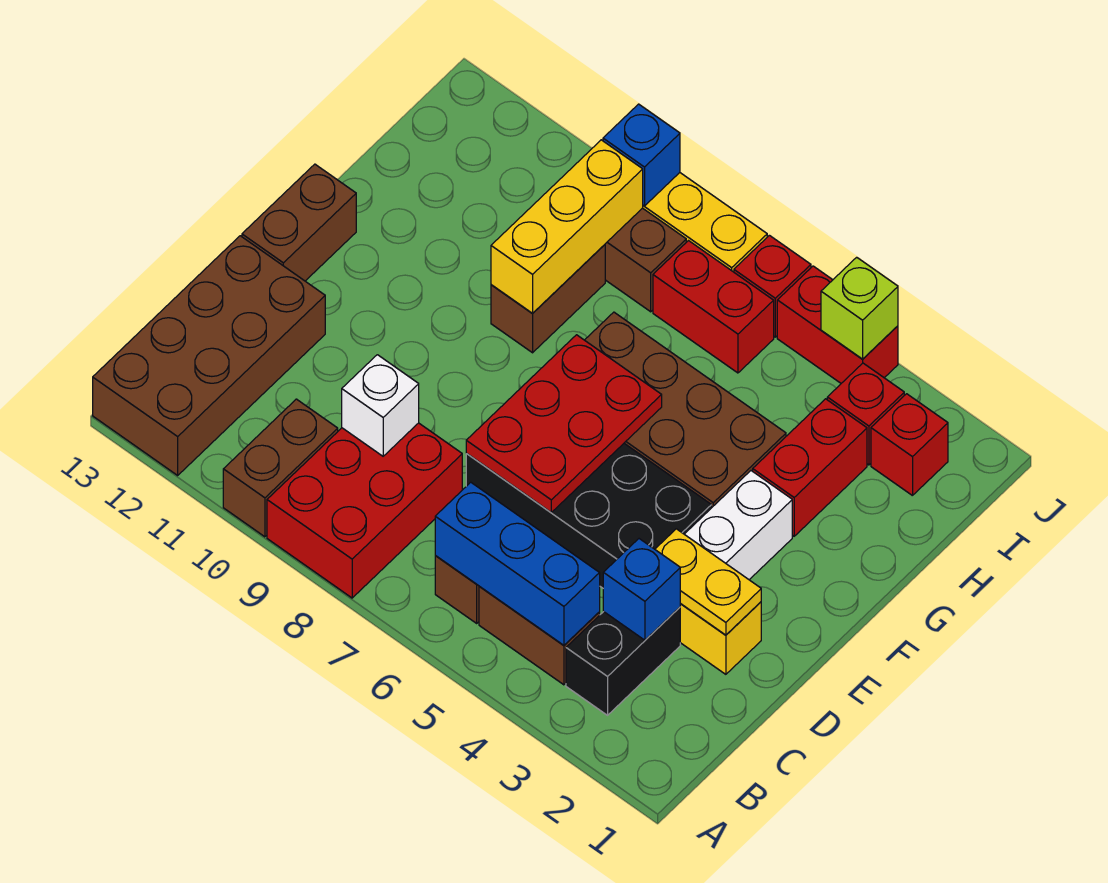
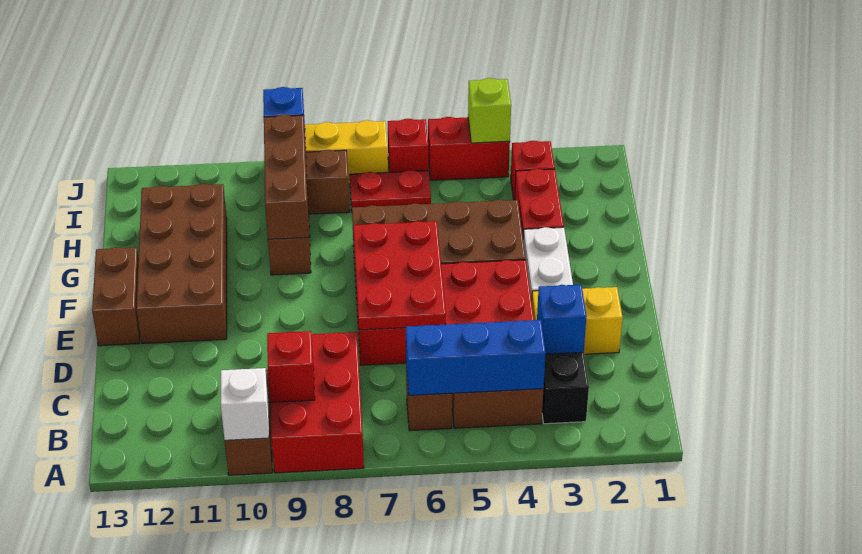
brown 2x4 brick [93,236,325,475] -> brown 2x4 brick moved to [137,184,227,344]
white 1x1 brick [342,355,419,456] -> white 1x1 brick moved to [221,368,269,440]
yellow 1x2 plate [655,529,761,635] -> none
black 2x4 brick [466,443,711,588] -> red 2x4 brick [356,260,534,365]
yellow 1x3 brick [491,140,643,314] -> brown 1x3 brick [264,115,309,239]
red 1x1 brick [871,394,948,496] -> red 1x1 brick moved to [267,331,315,402]
red 1x2 brick [653,241,774,373] -> red 1x2 plate [350,170,431,211]

